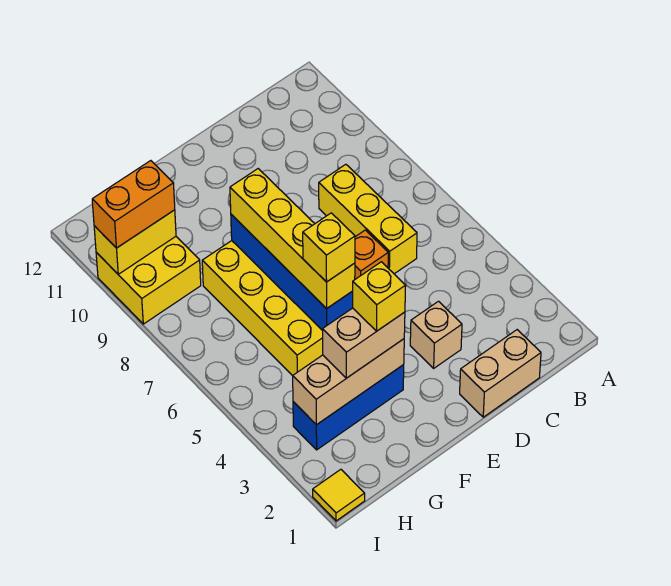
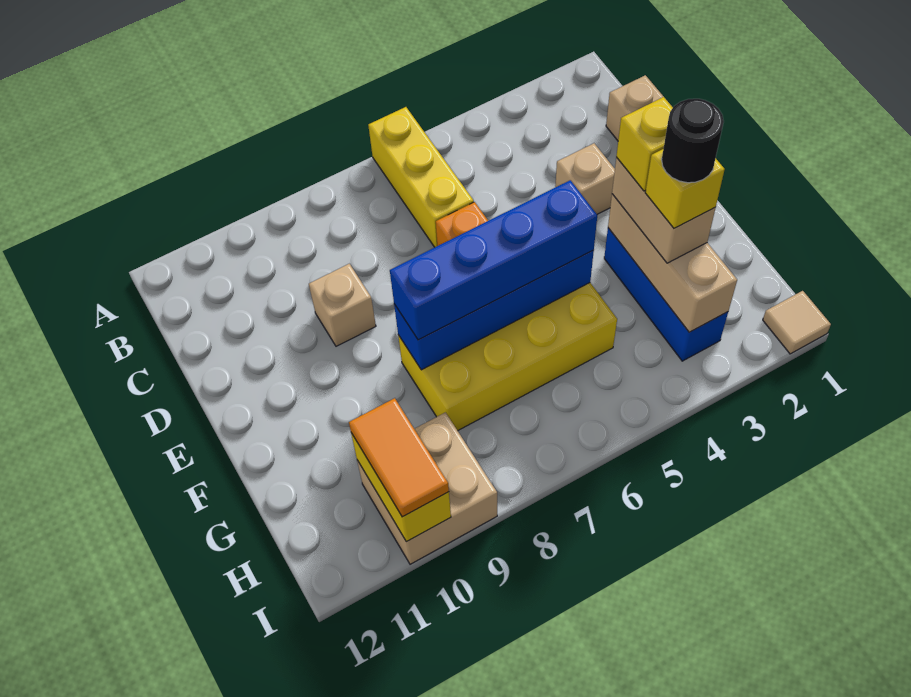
yellow 1x3 brick [319,164,417,274] -> yellow 1x3 brick turned to [368,107,474,247]
none -> tan 1x1 brick [309,264,376,346]
yellow 1x4 brick [230,169,355,309] -> blue 1x4 brick [390,180,597,340]
yellow 1x1 brick [303,213,355,282] -> yellow 1x1 brick moved to [645,149,725,228]
none -> black 1x1 round brick [662,99,724,183]
yellow 2x2 brick [96,237,201,324] -> tan 2x2 brick [357,412,497,564]
orange 1x2 brick [92,161,175,248] -> orange 1x2 tile [349,398,449,517]
yellow 1x1 tile [313,469,365,521] -> tan 1x1 tile [763,291,831,354]

